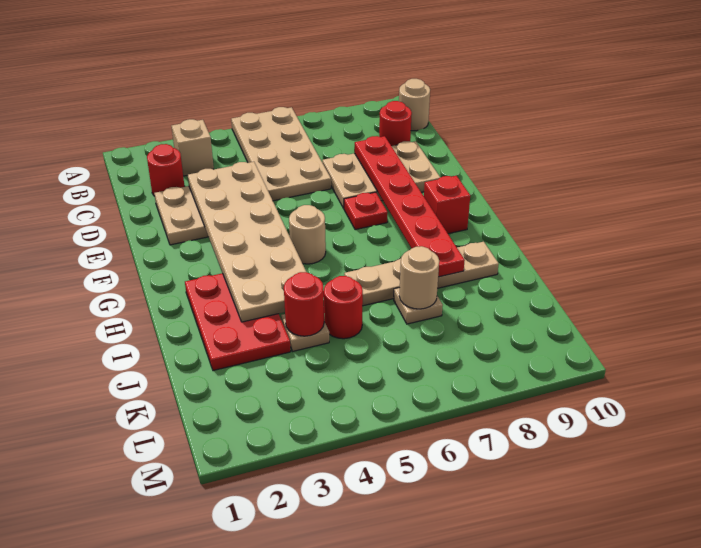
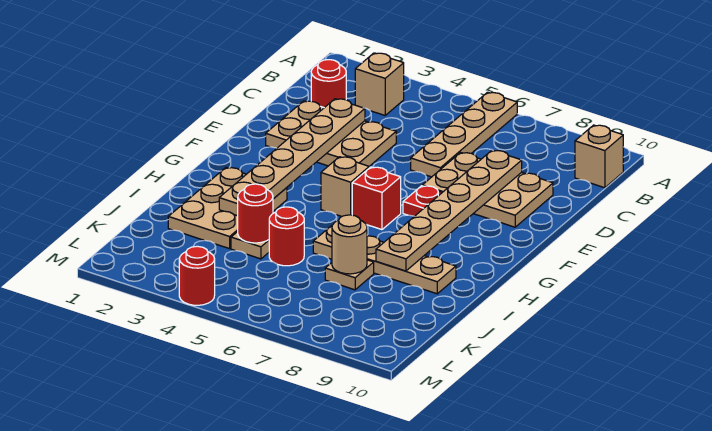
tan 2x4 plate [231,107,331,201] -> tan 1x4 plate [411,92,517,177]
tan 1x1 round brick [399,79,430,131] -> tan 1x1 brick [575,125,623,188]
red 1x1 round brick [379,101,412,146] -> red 1x1 round brick moved to [179,246,215,305]
tan 2x6 plate [188,162,306,322] -> tan 1x6 plate [219,99,365,216]
red 1x6 plate [355,136,465,277] -> tan 1x6 plate [376,150,522,271]
tan 1x1 round brick [289,205,326,264] -> tan 1x1 brick [321,157,369,216]
red 1x1 brick [424,176,470,234] -> red 1x1 brick moved to [352,167,401,230]
red 2x3 plate [185,273,291,371] -> tan 2x3 plate [168,168,287,249]

